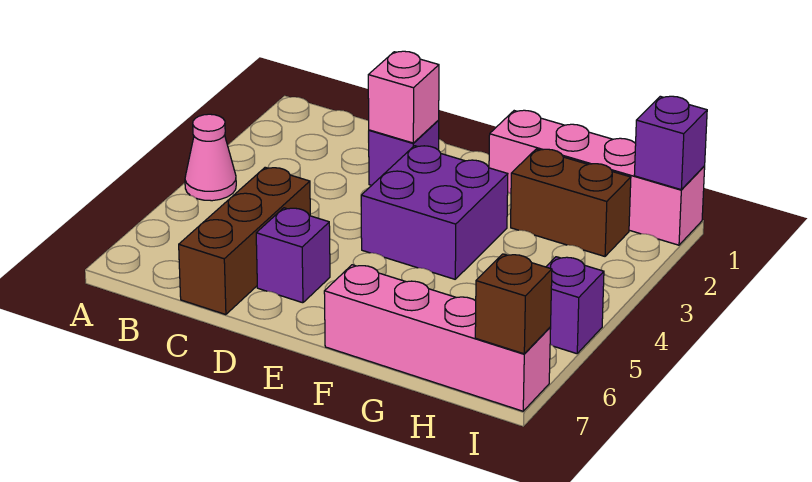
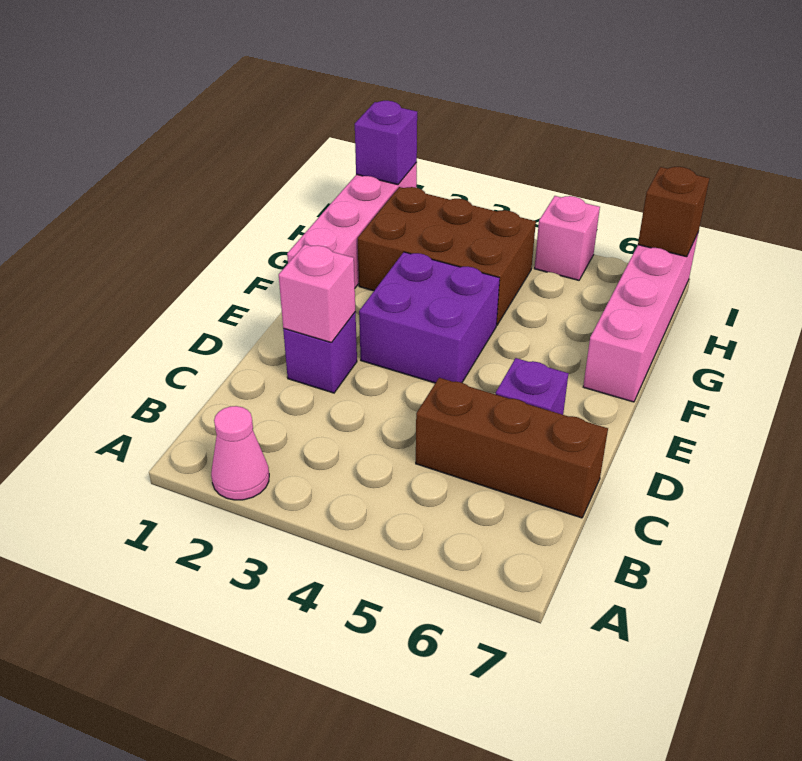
pink 1x1 cone [185,114,236,201] -> pink 1x1 cone moved to [211,406,269,500]
brown 1x2 brick [511,149,631,256] -> brown 2x3 brick [358,187,536,325]
purple 1x1 brick [546,257,604,354] -> pink 1x1 brick [534,196,600,280]

